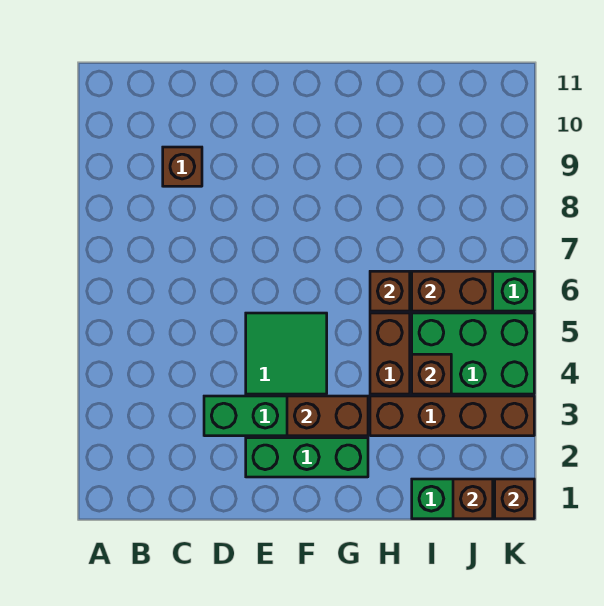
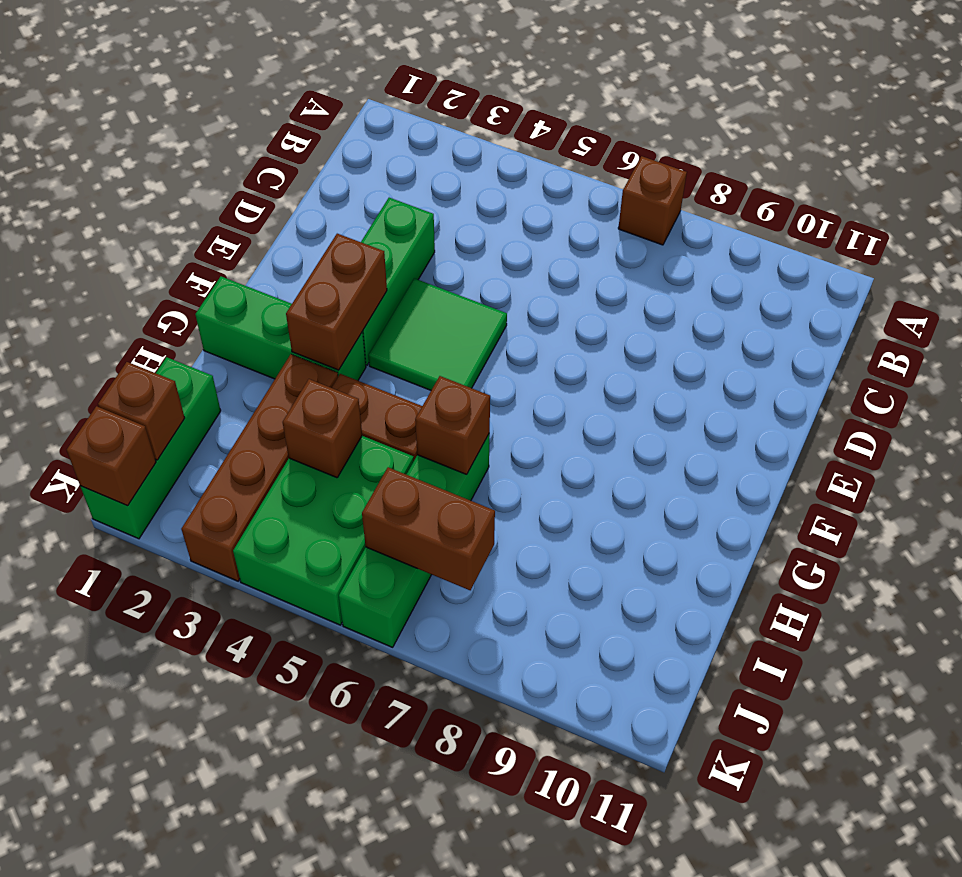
brown 1x1 brick [163,147,202,186] -> brown 1x1 brick moved to [618,156,687,245]
green 1x3 brick [246,438,368,477] -> green 1x3 brick turned to [195,277,366,381]
brown 1x2 brick [412,271,493,311] -> brown 1x2 brick turned to [362,467,495,590]

